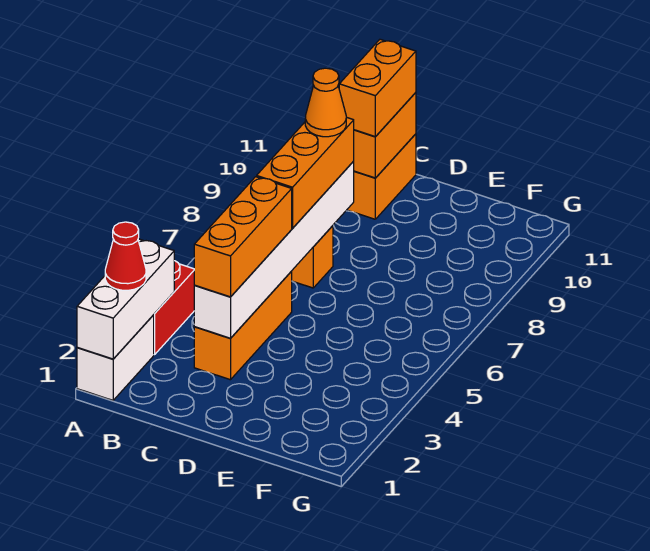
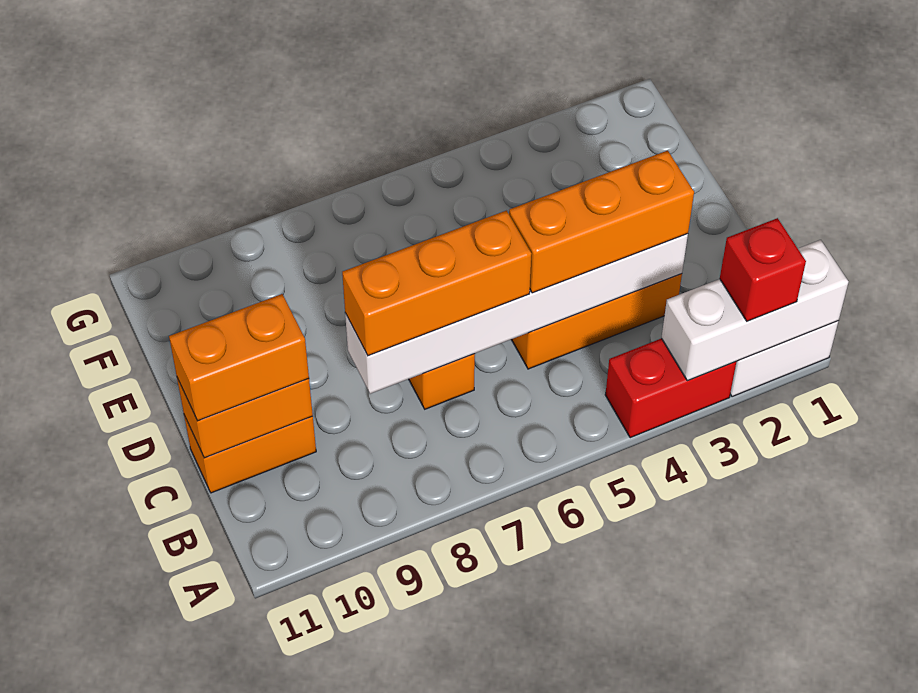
red 1x1 cone [105,222,146,290] -> red 1x1 brick [720,218,806,321]
orange 1x1 cone [305,68,346,137] -> none

